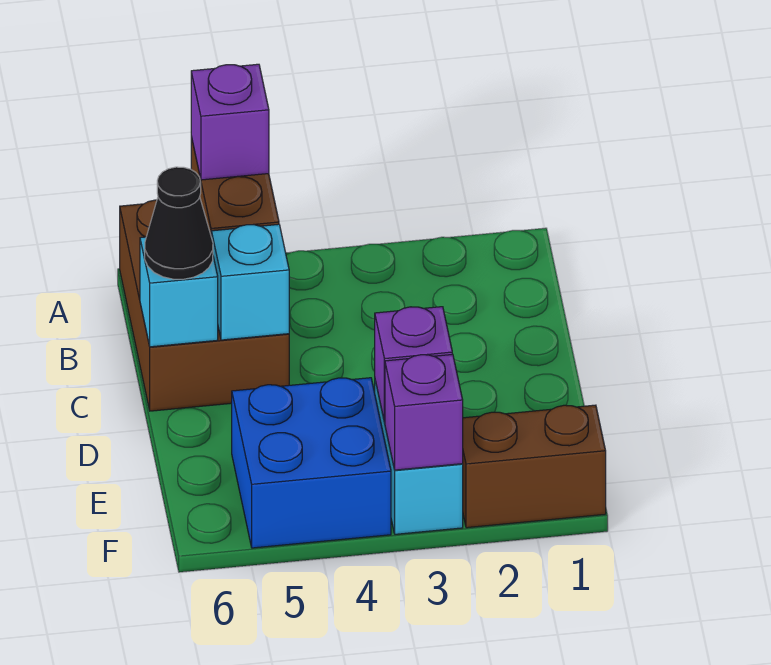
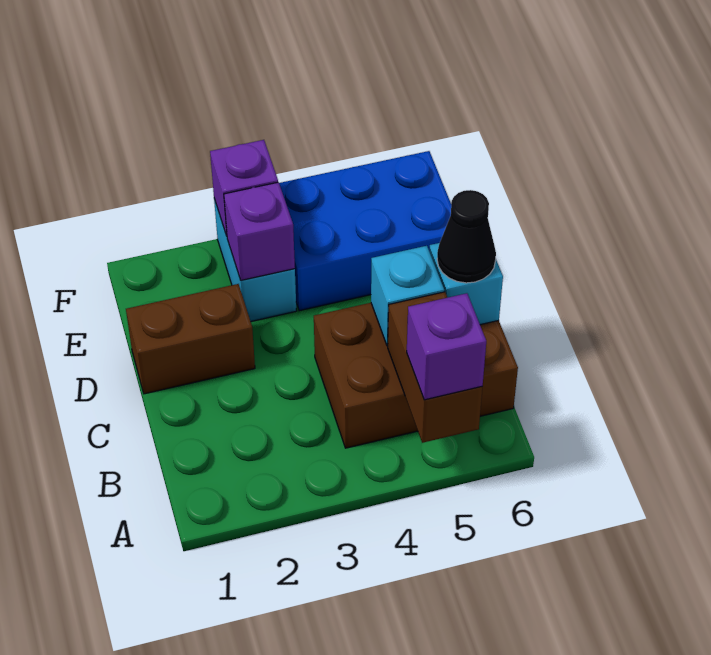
brown 2x3 brick [120,200,289,411] -> brown 2x3 brick turned to [314,303,518,448]
blue 2x2 brick [232,378,391,548] -> blue 2x3 brick [279,151,451,311]
brown 1x2 brick [463,405,606,528] -> brown 1x2 brick moved to [126,284,255,394]

